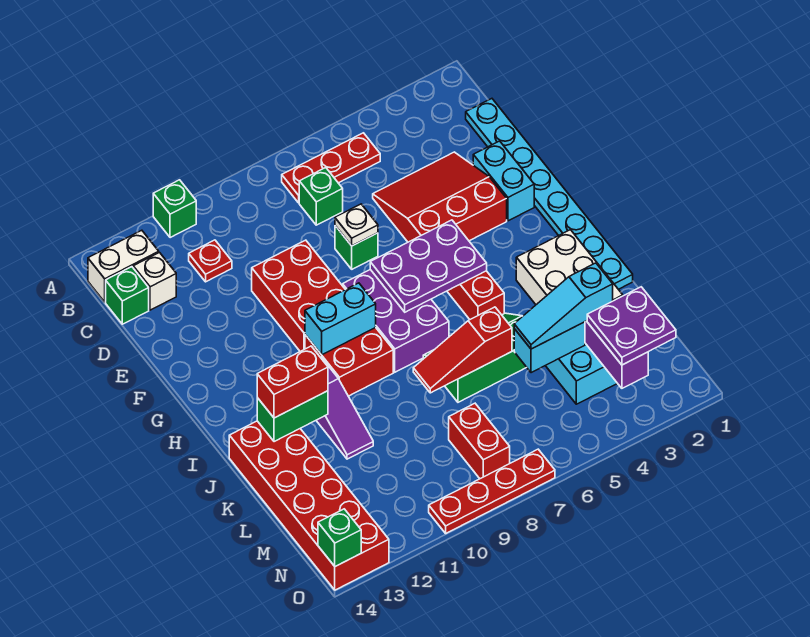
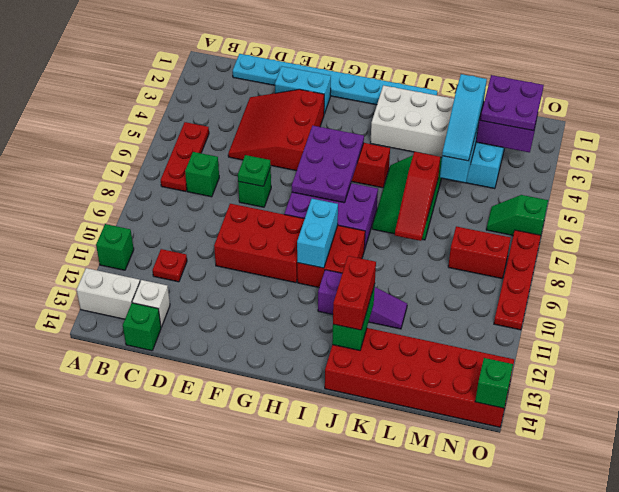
white 1x2 brick [88,230,159,302] -> white 1x2 brick turned to [77,268,140,319]
white 1x1 plate [335,204,378,246] -> green 1x1 plate [238,155,271,186]
none -> green 1x2 slope [486,195,548,235]

